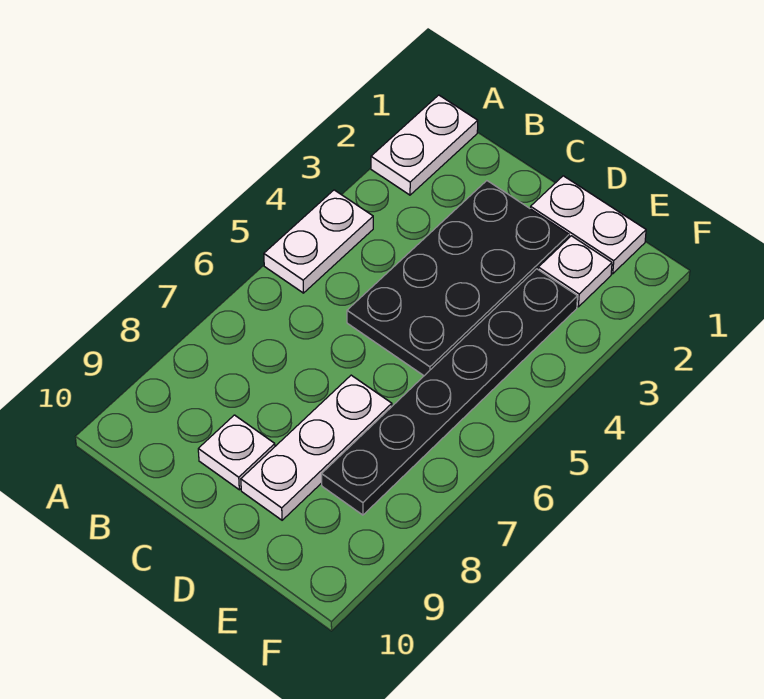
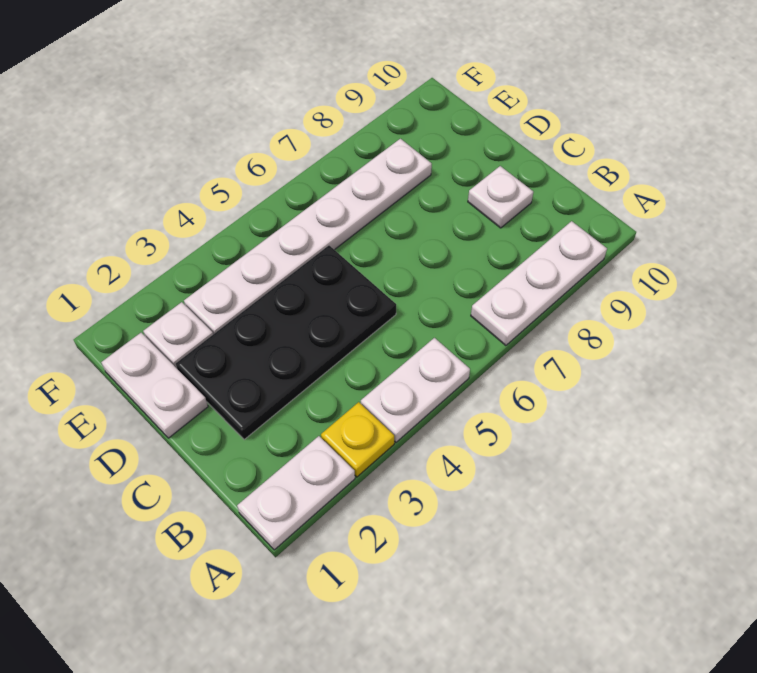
none -> yellow 1x1 plate [321,402,394,477]
white 1x3 plate [241,375,392,520] -> white 1x3 plate moved to [471,221,607,346]
black 1x6 plate [322,269,578,515] -> white 1x6 plate [184,139,432,334]

